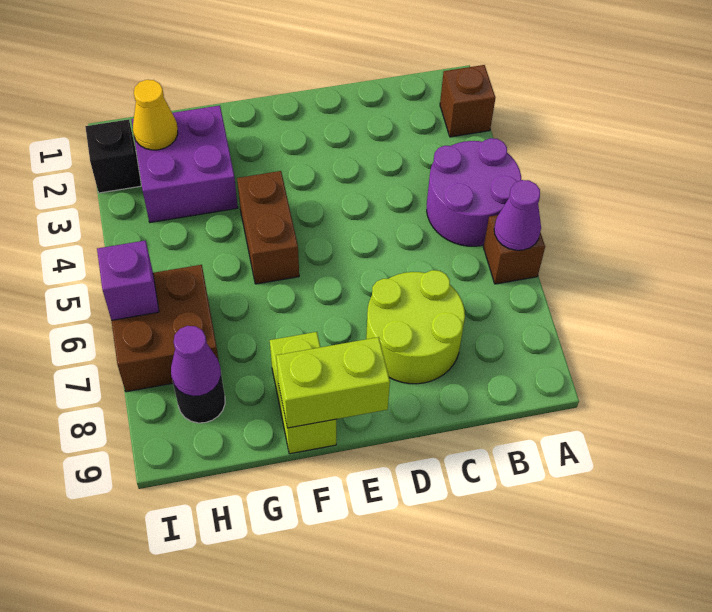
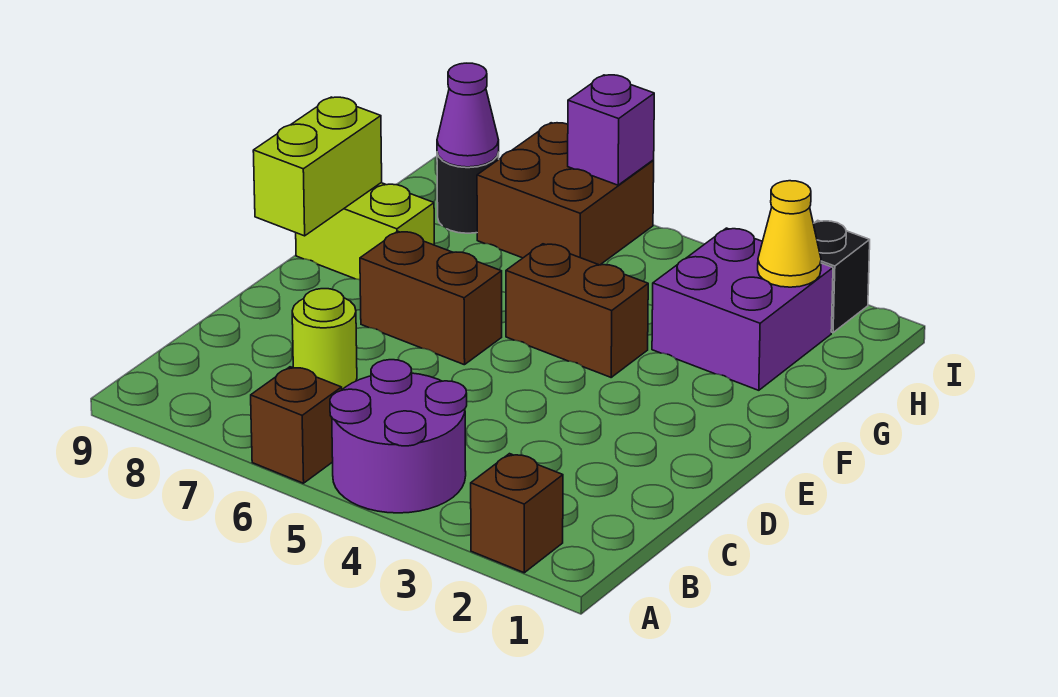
purple 1x1 cone [494,180,541,250] -> none
lime 2x2 round brick [366,270,465,384] -> lime 1x1 round brick [292,289,357,390]
none -> brown 1x2 brick [360,231,502,365]

